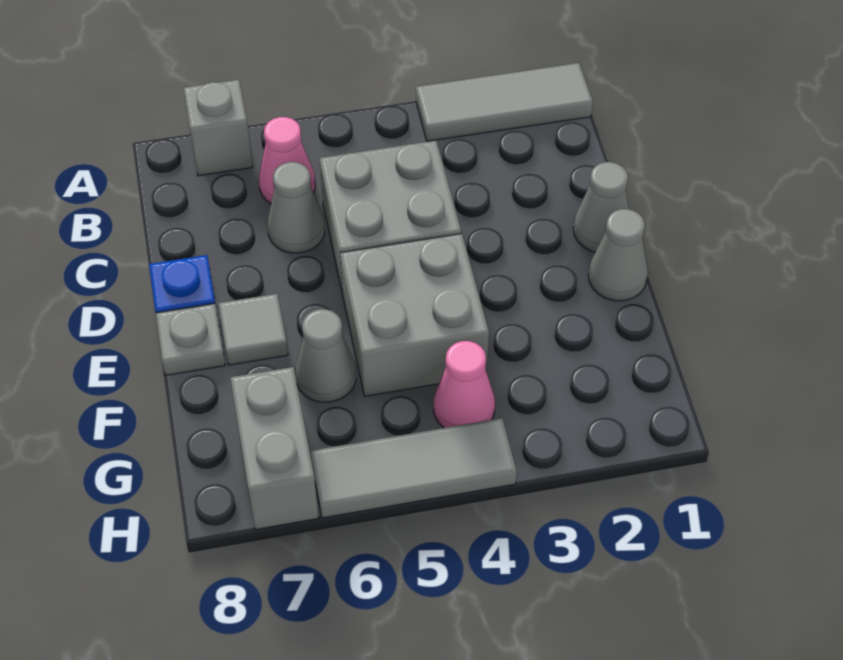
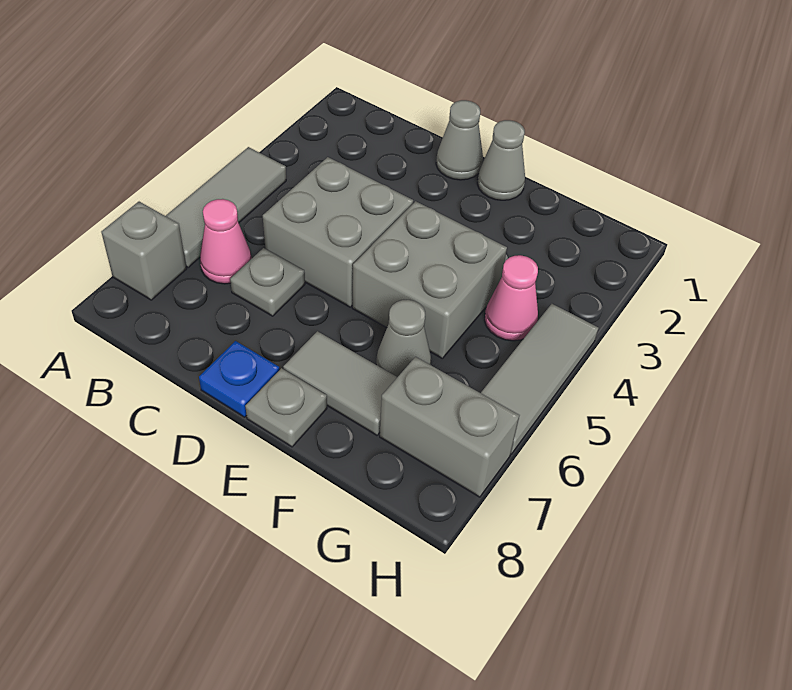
grey 1x3 tile [416,63,593,141] -> grey 1x3 tile moved to [166,147,286,267]
grey 1x1 cone [268,162,325,253] -> grey 1x1 plate [230,248,305,316]
grey 1x1 tile [218,294,288,365] -> grey 1x2 tile [283,331,397,435]

